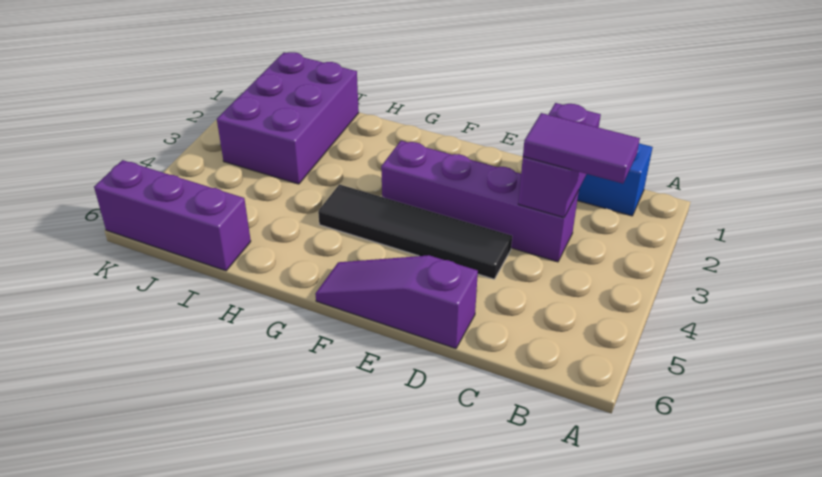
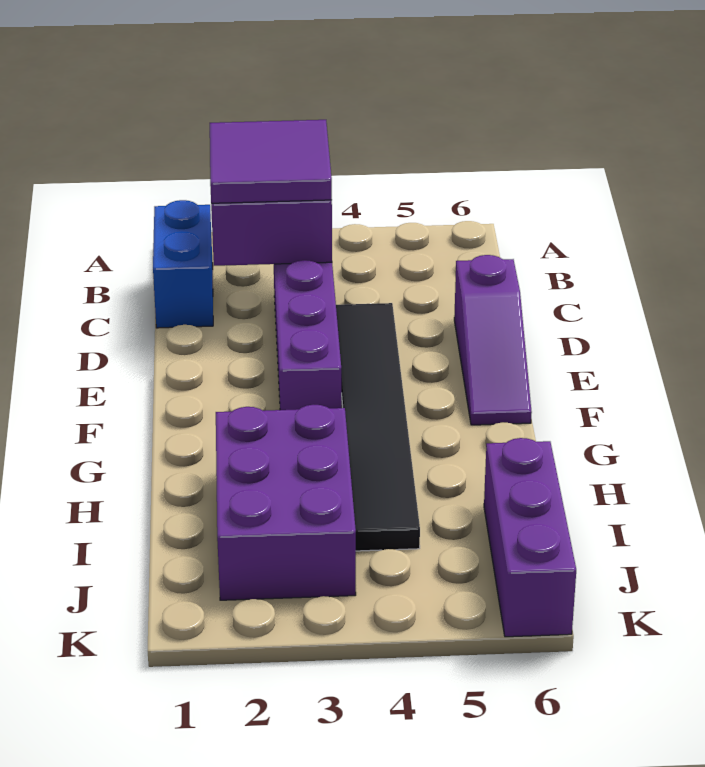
purple 1x2 tile [523,113,640,183] -> purple 2x2 tile [210,120,332,203]
black 1x4 tile [318,184,512,279] -> black 1x6 tile [336,303,420,551]
purple 2x3 brick [217,52,359,184] -> purple 2x3 brick turned to [216,405,356,600]

